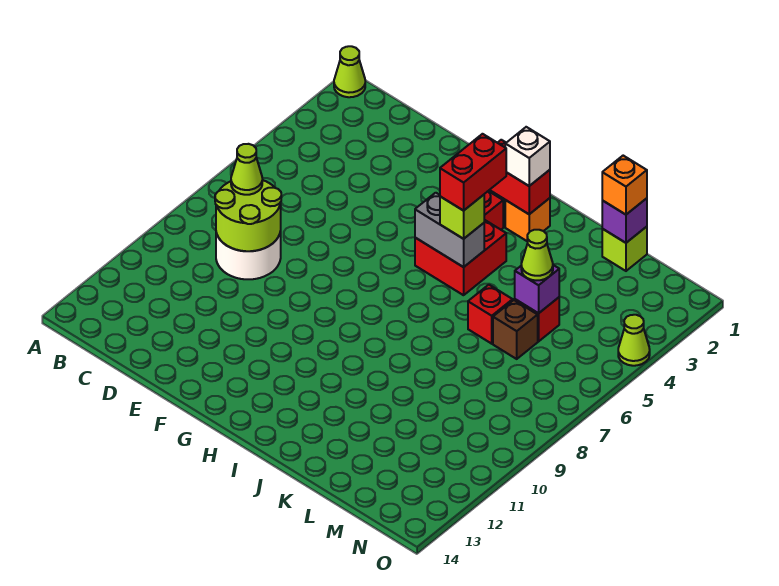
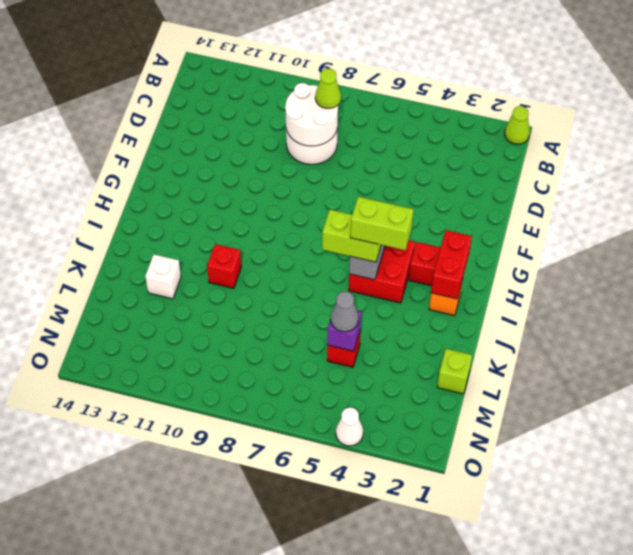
lime 2x2 round brick [215,180,281,251] -> white 2x2 round brick [285,83,338,146]
white 1x1 brick [505,127,550,186] -> white 1x1 brick moved to [145,254,181,299]
red 1x2 brick [440,134,506,211] -> lime 1x2 brick [350,197,414,250]
lime 1x1 brick [440,195,484,239] -> lime 1x2 brick [322,210,381,262]
red 1x1 brick [468,285,513,344] -> red 1x1 brick moved to [207,244,241,288]
purple 1x1 brick [602,198,647,243] -> none
orange 1x1 brick [602,156,647,215] -> none
lime 1x1 cone [521,230,553,280] -> grey 1x1 cone [331,292,359,332]
brown 1x1 brick [493,300,538,359] -> none
lime 1x1 cone [618,315,650,366] -> white 1x1 cone [336,407,363,446]

